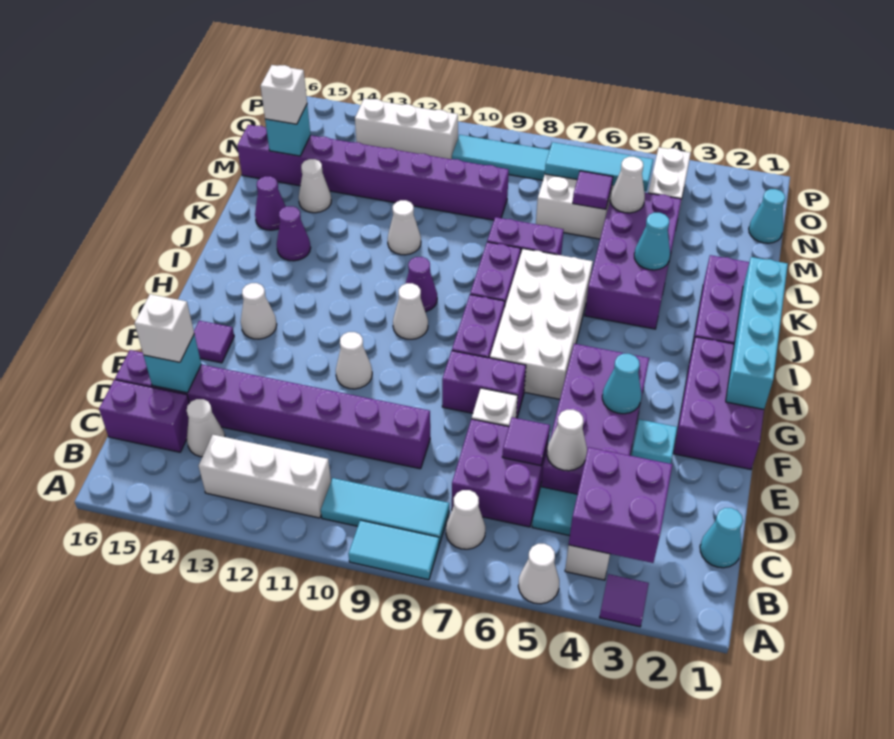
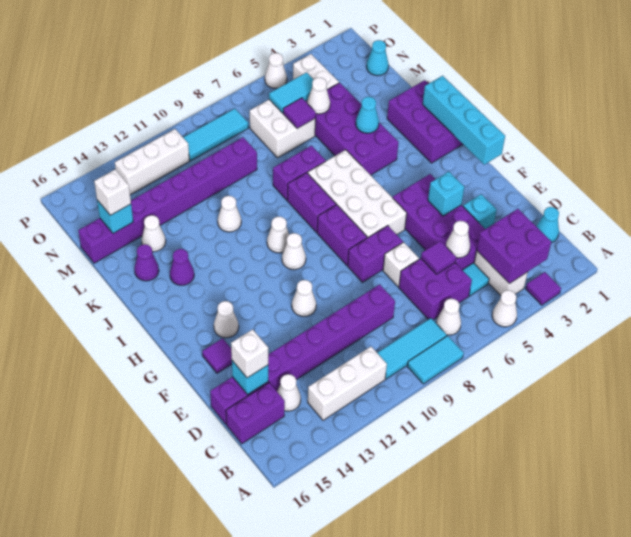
purple 2x3 brick [673,337,764,469] -> none
cyan 1x1 cone [602,354,641,414] -> cyan 1x1 brick [428,172,464,216]
purple 1x1 cone [406,257,437,312] -> white 1x1 cone [267,216,289,253]
cyan 1x3 tile [545,142,653,191] -> cyan 1x2 tile [269,72,314,113]
none -> white 1x1 cone [265,53,287,88]

